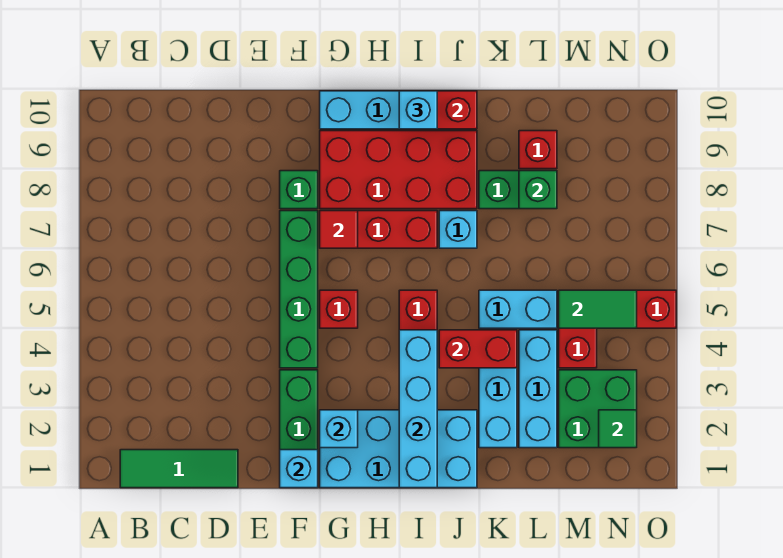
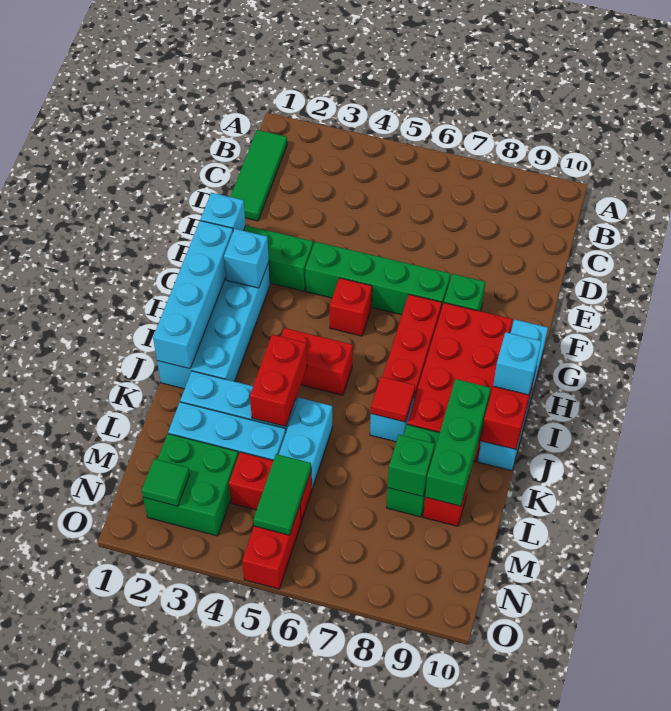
red 1x1 tile [320,211,358,248] -> red 1x1 tile moved to [371,377,415,422]
cyan 1x4 brick [399,330,437,488] -> cyan 1x4 brick turned to [153,221,233,369]
none -> green 1x3 brick [425,379,491,506]

